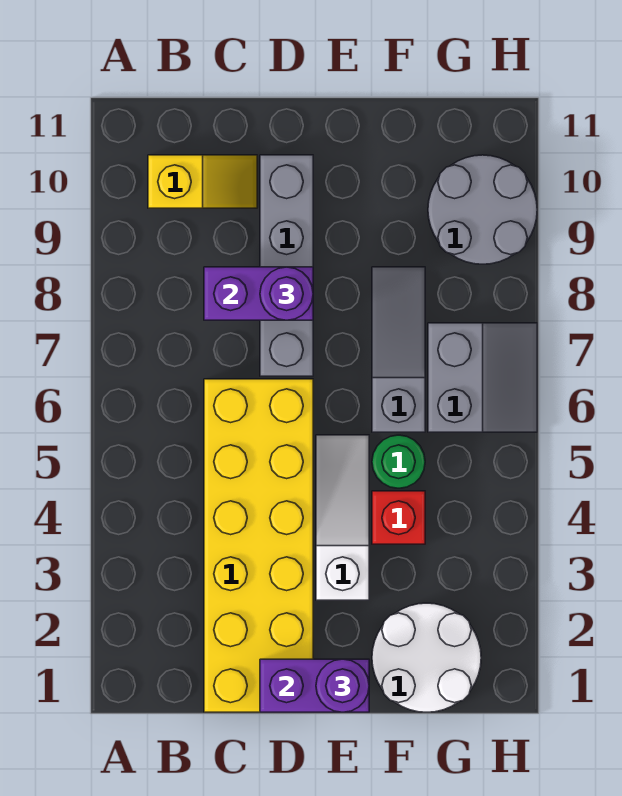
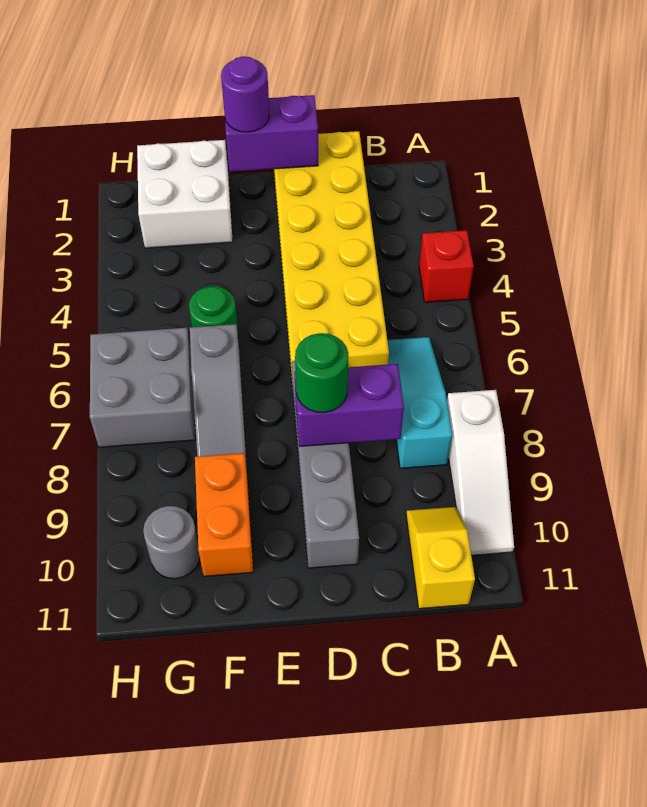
none -> cyan 1x3 slope [387,337,452,468]
yellow 1x2 slope [148,155,257,208] -> yellow 1x2 slope turned to [406,507,475,609]
purple 1x1 round brick [260,267,313,320] -> green 1x1 round brick [295,333,349,413]
white 1x3 slope [316,435,369,600] -> white 1x3 slope moved to [447,390,514,555]
white 2x2 round brick [372,603,481,712] -> white 2x2 brick [137,140,233,248]
red 1x1 brick [372,491,425,544] -> red 1x1 brick moved to [419,230,474,302]
none -> orange 1x2 brick [195,453,253,576]
grey 2x2 slope [428,323,537,432] -> grey 2x2 brick [90,328,196,447]
grey 2x2 round brick [428,155,537,264] -> grey 1x1 round brick [143,506,200,579]

